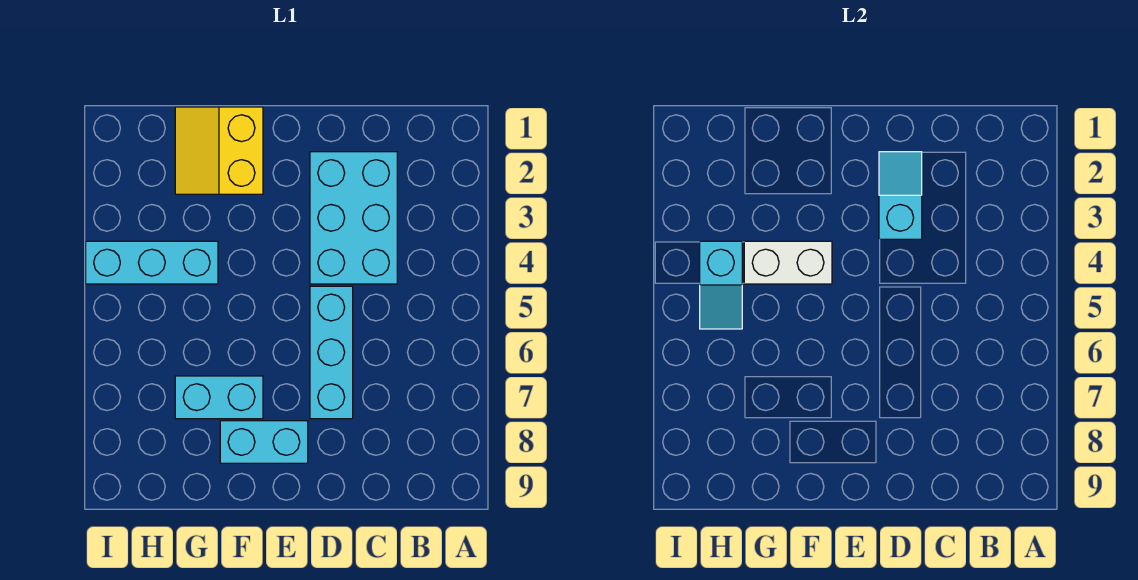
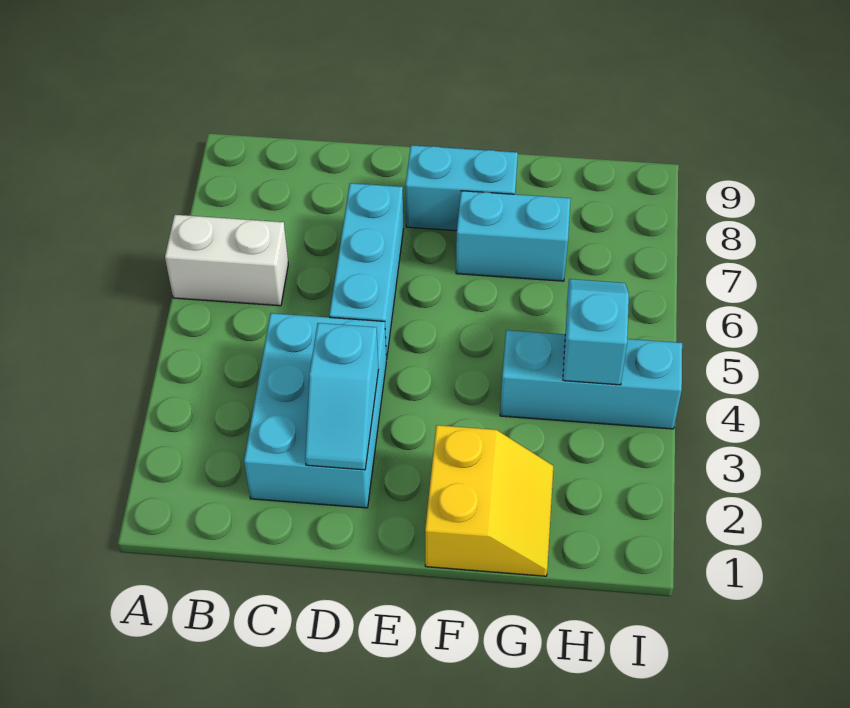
white 1x2 brick [744,241,832,284] -> white 1x2 brick moved to [165,215,288,306]

